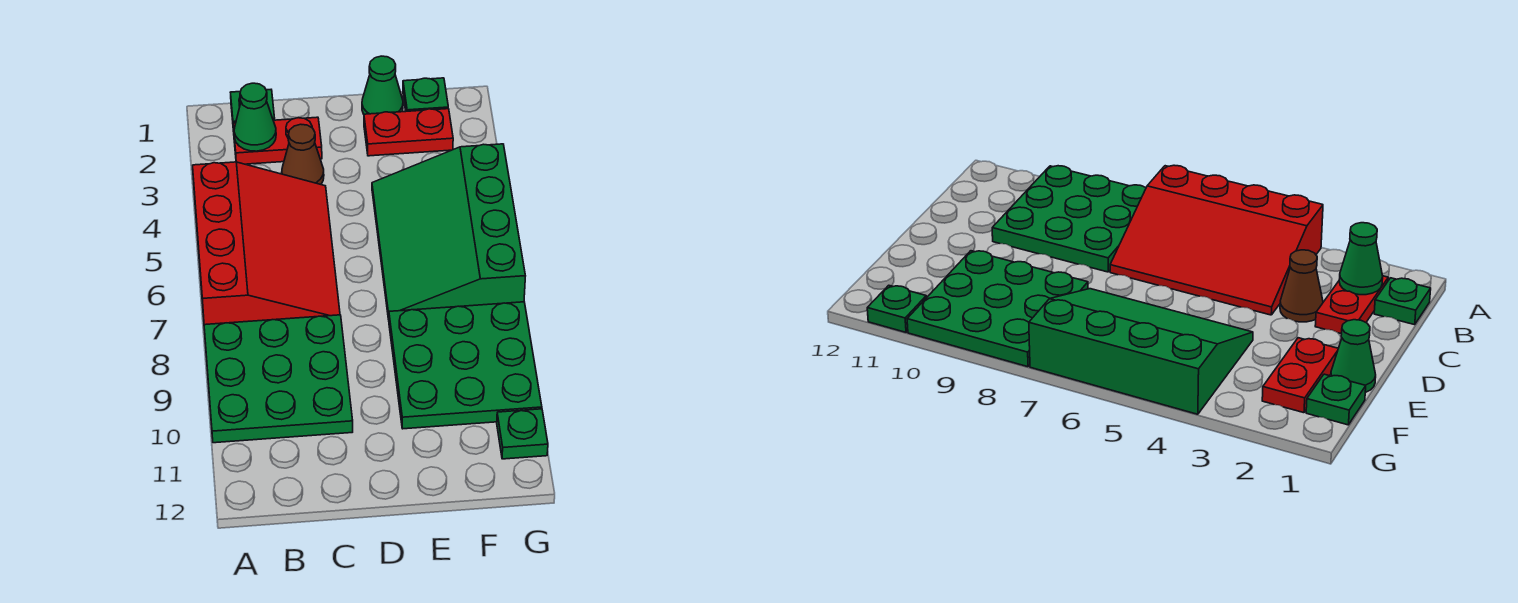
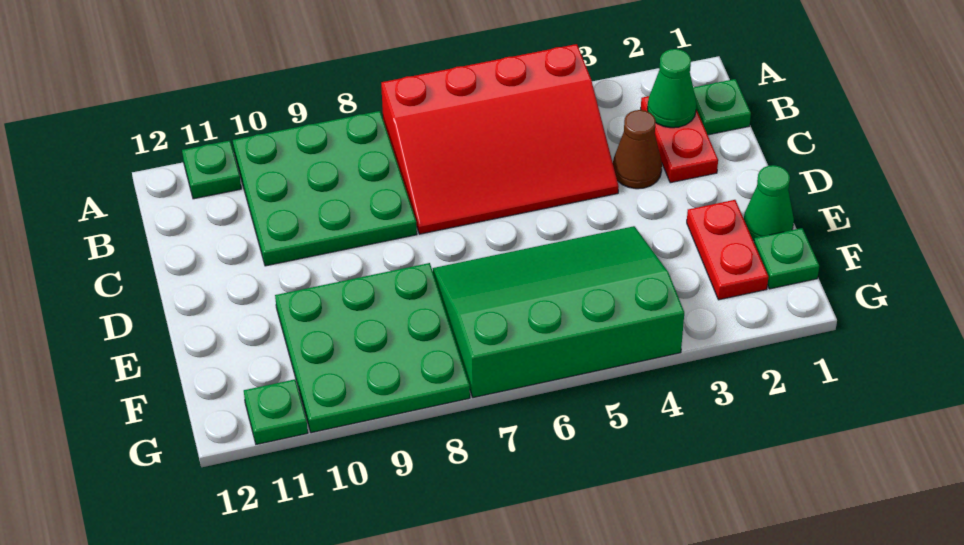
none -> green 1x1 plate [182,141,241,199]

